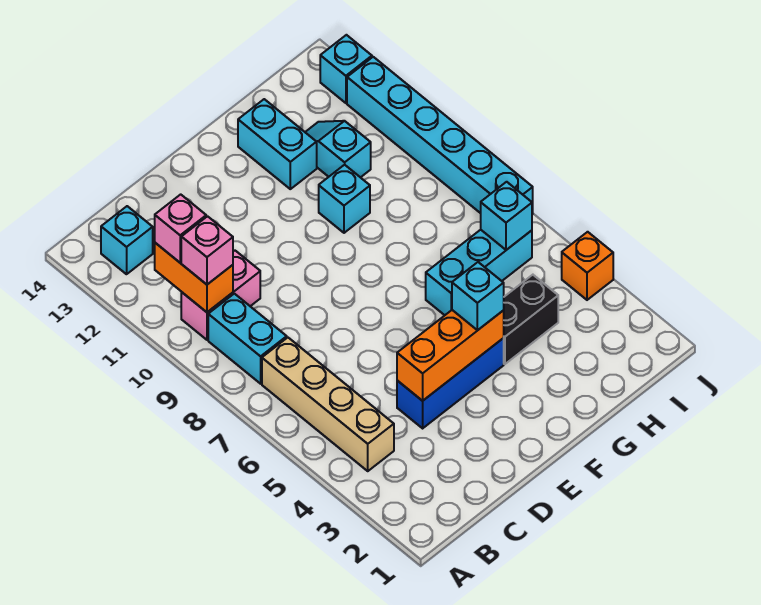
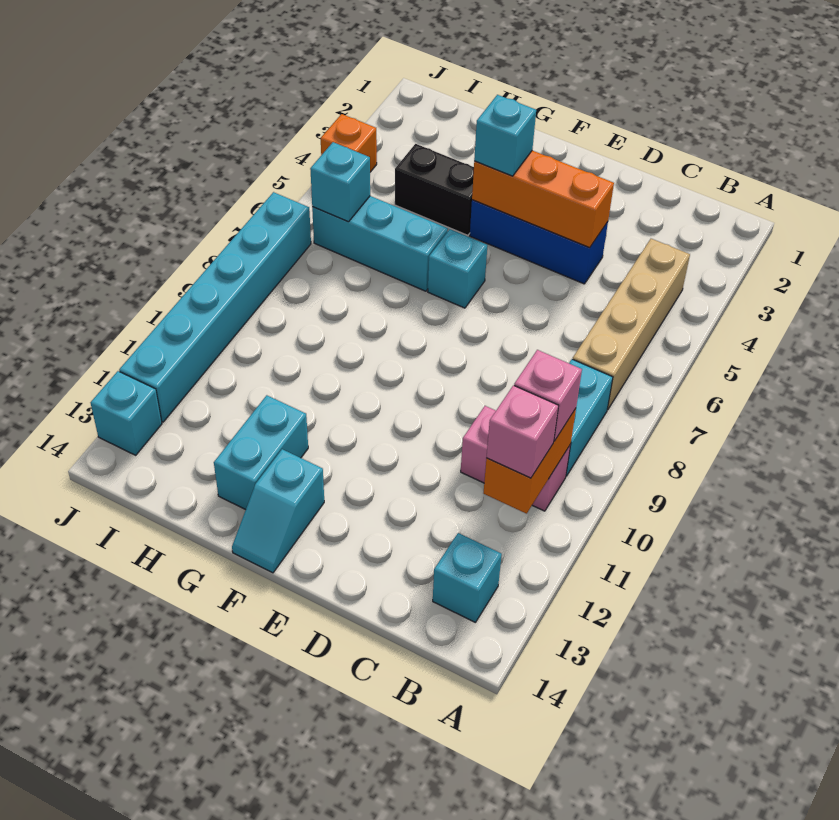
cyan 1x1 brick [319,165,370,233] -> cyan 1x1 brick moved to [428,229,487,308]
cyan 1x2 slope [305,121,371,178] -> cyan 1x2 slope moved to [232,449,324,573]

